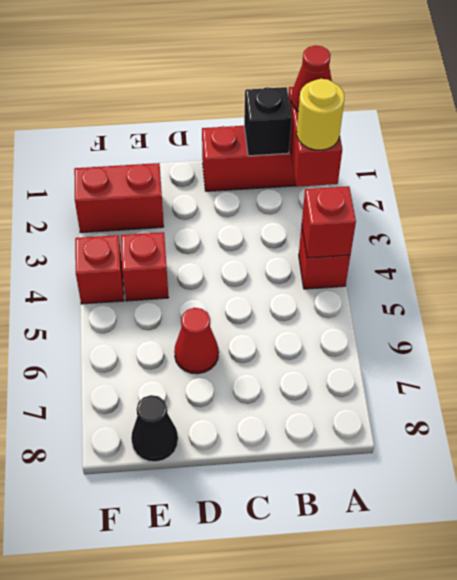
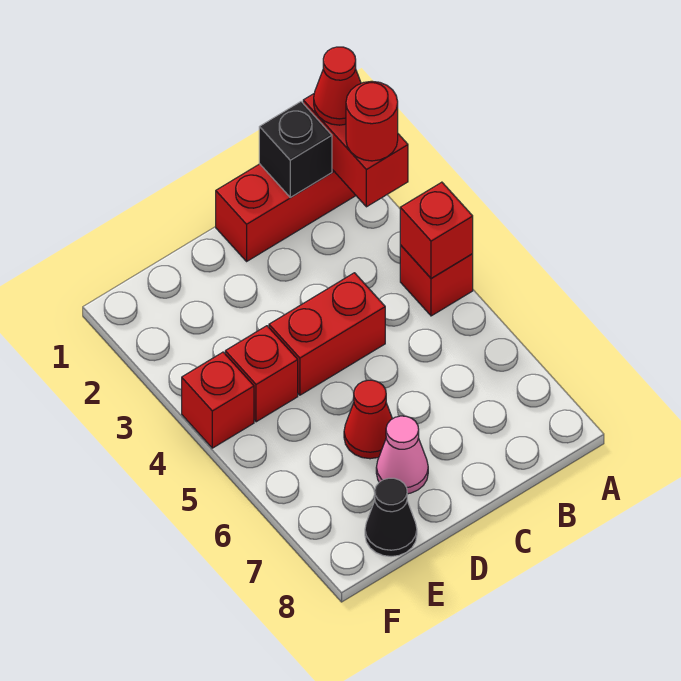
yellow 1x1 round brick [297,79,344,150] -> red 1x1 round brick [346,81,398,161]
none -> pink 1x1 cone [376,416,428,494]
red 1x2 brick [74,163,164,233] -> red 1x2 brick moved to [269,273,385,395]

